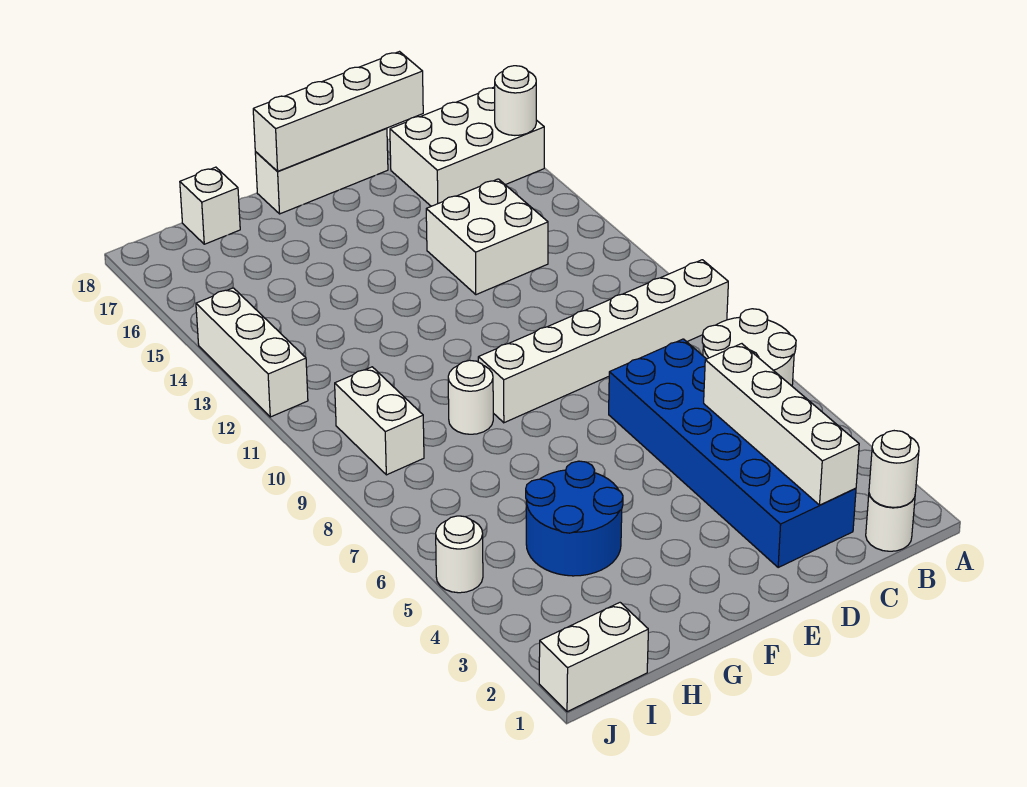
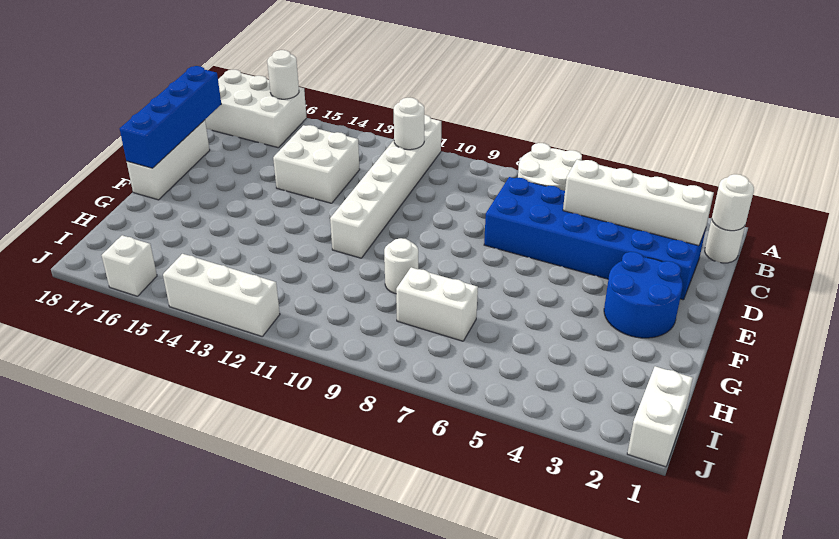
white 1x6 brick [478,260,728,423] -> white 1x6 brick moved to [330,115,441,258]
white 2x3 brick [390,87,544,206] -> white 2x3 brick turned to [205,70,307,148]
white 1x4 brick [253,52,423,171] -> blue 1x4 brick [120,66,221,168]
blue 2x2 round brick [526,461,623,576] -> blue 2x2 round brick moved to [604,252,683,338]
white 1x1 brick [180,167,240,244] -> white 1x1 brick moved to [102,235,157,296]
white 1x2 brick [335,367,424,475] -> white 1x2 brick moved to [396,267,478,341]
white 1x1 round brick [436,516,483,593] -> white 1x1 round brick moved to [394,98,424,150]

